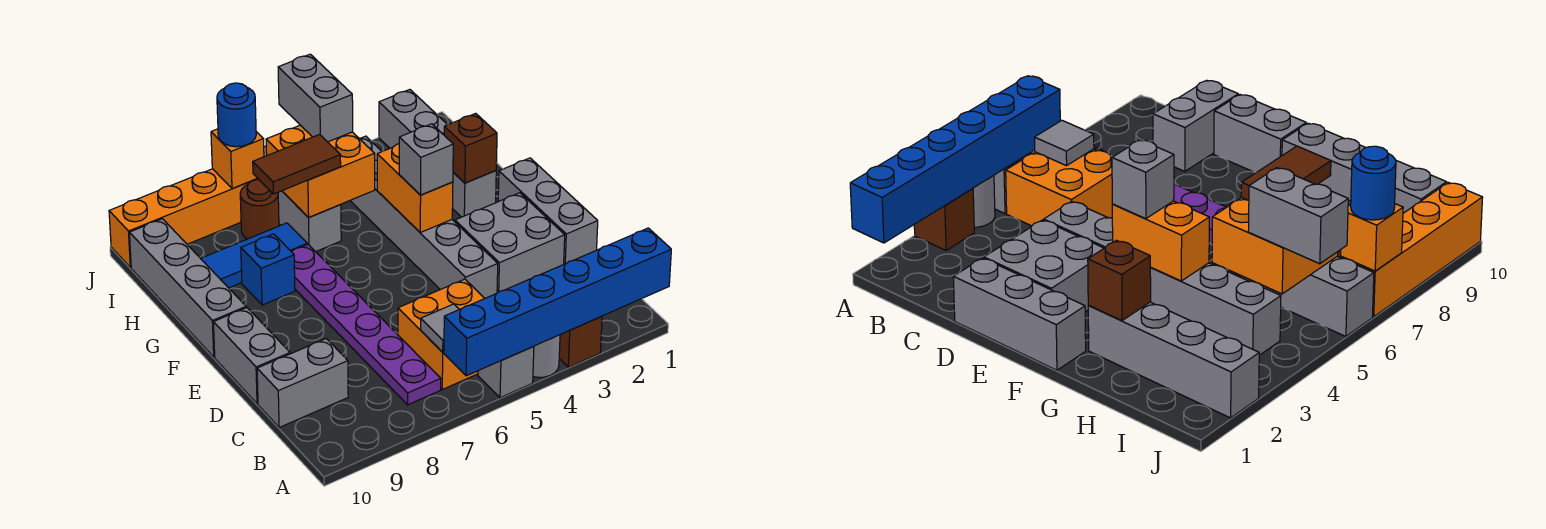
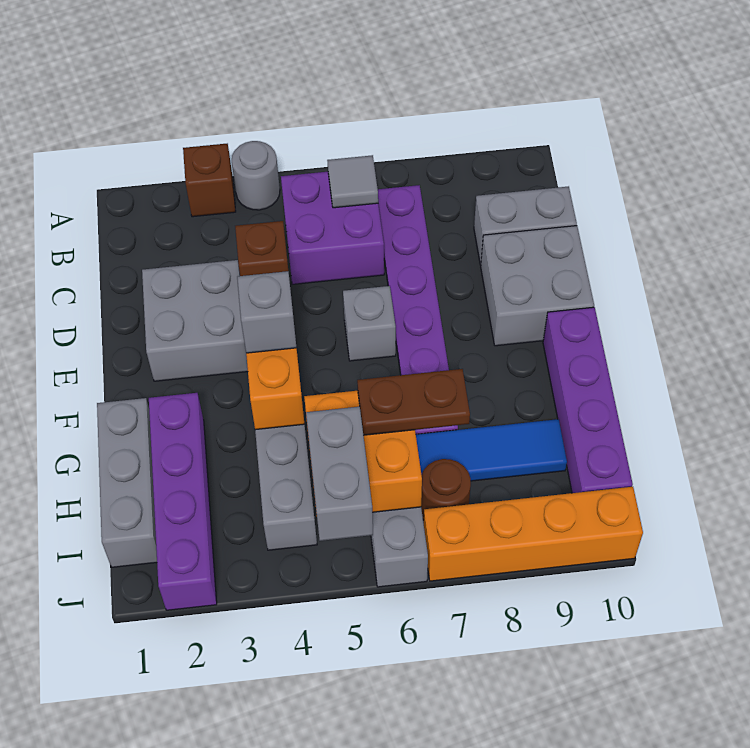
blue 1x6 brick [444,228,671,376] -> none
grey 1x1 brick [478,346,534,398] -> grey 1x1 brick moved to [343,286,396,361]
orange 2x2 brick [398,279,485,389] -> purple 2x2 brick [281,172,384,284]
grey 1x3 brick [498,158,598,264] -> grey 1x3 brick moved to [97,398,157,567]
grey 1x2 brick [213,308,290,404] -> grey 2x2 brick [481,226,594,346]
grey 1x4 brick [129,219,246,357] -> purple 1x4 brick [543,307,633,493]
grey 1x4 brick [379,90,496,217] -> purple 1x4 brick [149,393,217,610]
brown 1x1 brick [444,113,497,183] -> brown 1x1 brick moved to [235,221,288,276]
blue 1x1 brick [241,234,295,305] -> none
brown 1x2 tile [253,134,341,194] -> brown 1x2 plate [357,369,470,435]
orange 1x1 brick [211,129,264,188] -> none
blue 1x1 round brick [217,83,256,147] -> none

